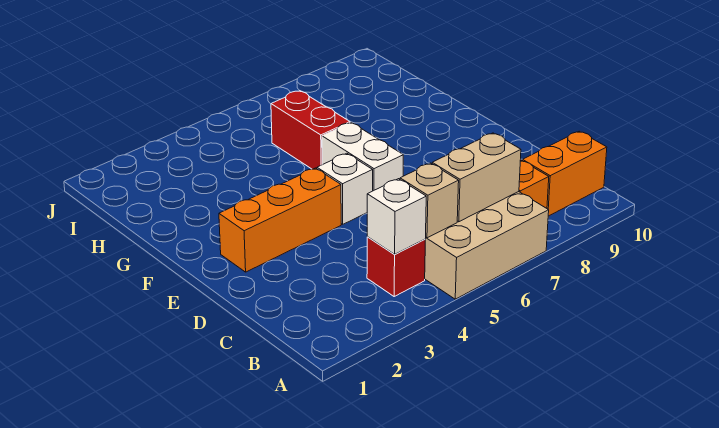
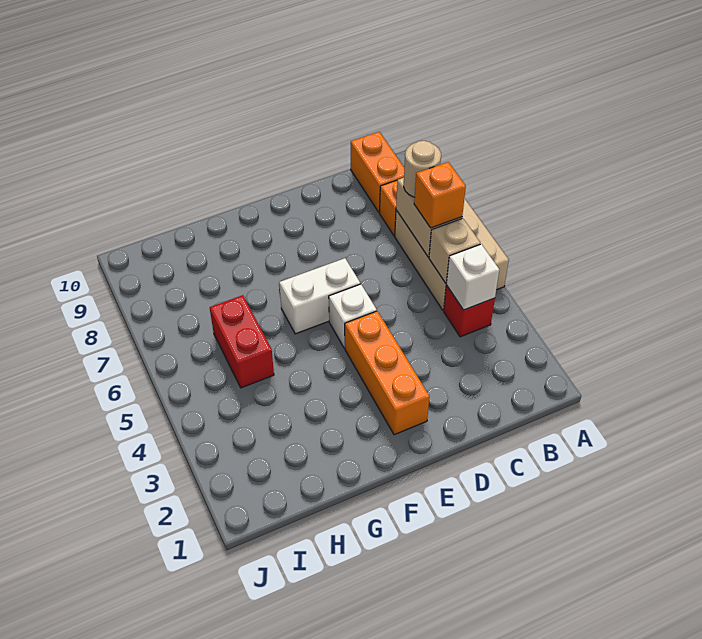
none -> orange 1x1 brick [414,162,466,228]
none -> tan 1x1 round brick [404,141,441,197]
red 1x2 brick [271,91,350,169] -> red 1x2 brick turned to [210,295,274,388]

